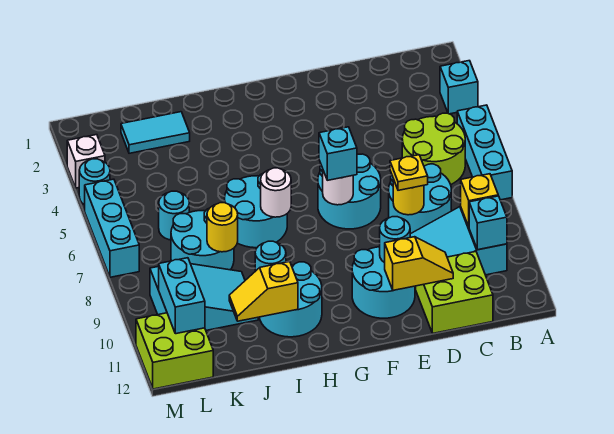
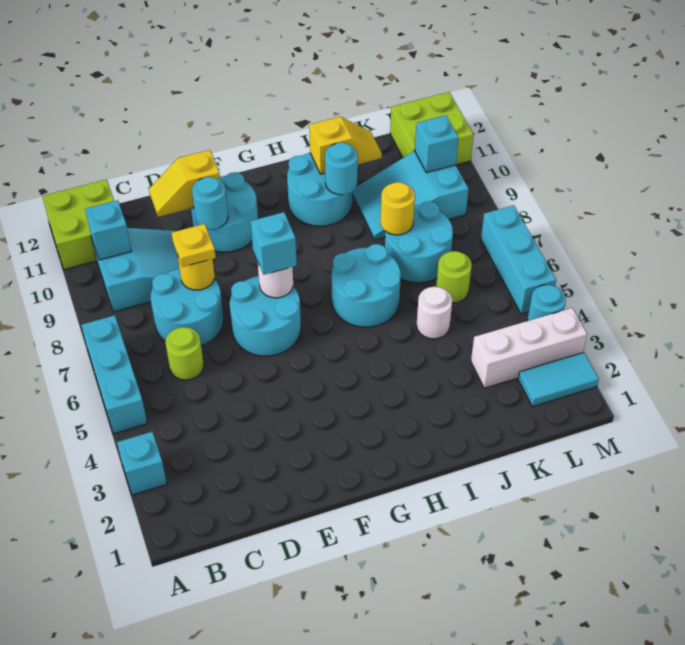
lime 2x2 round brick [402,113,465,185] -> lime 1x1 round brick [165,327,204,380]
yellow 1x1 brick [461,174,498,226] -> none
lime 2x2 brick [416,252,493,333] -> lime 2x2 brick moved to [42,179,114,270]
white 1x1 round brick [261,168,291,217] -> white 1x1 round brick moved to [416,287,452,339]
cyan 1x2 tile [121,112,190,153] -> cyan 1x2 tile moved to [518,352,599,407]
cyan 1x1 round brick [159,191,189,240] -> lime 1x1 round brick [436,251,472,303]
cyan 1x2 brick [159,258,205,334] -> cyan 1x1 brick [415,115,458,173]
white 1x1 brick [67,135,105,188] -> white 1x3 brick [471,308,587,388]

